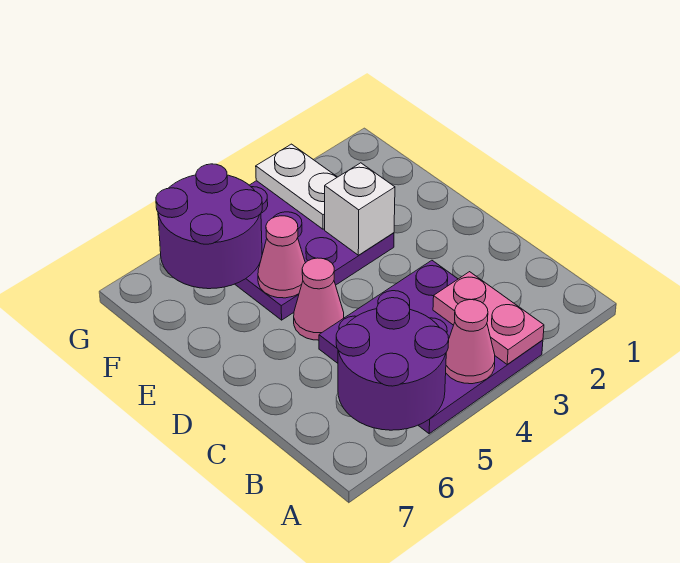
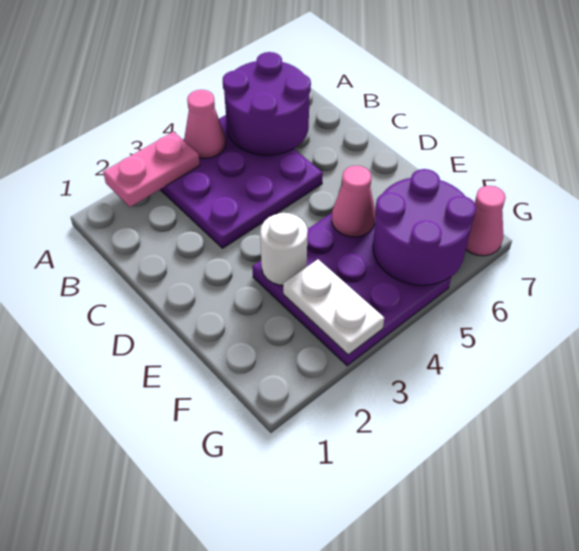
pink 1x2 plate [433,272,544,365] -> pink 1x2 plate turned to [103,132,200,207]
pink 1x1 cone [294,258,344,340] -> pink 1x1 cone moved to [466,186,506,256]
white 1x1 brick [325,163,395,255] -> white 1x1 round brick [260,213,308,285]

